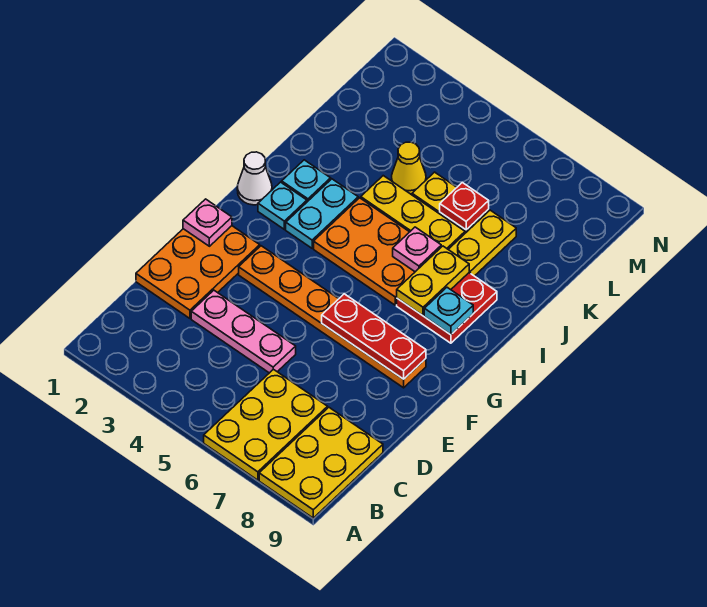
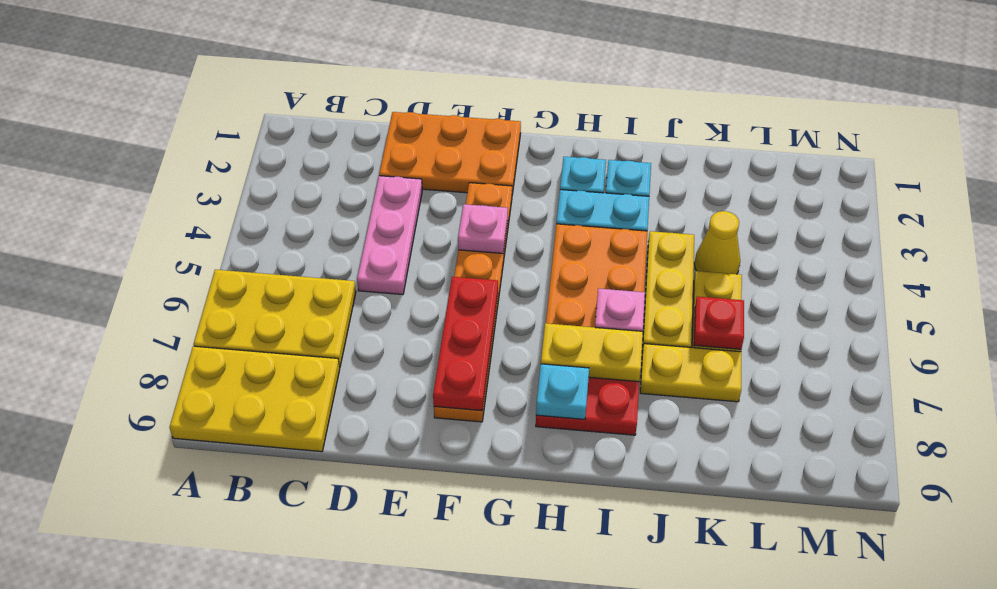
pink 1x1 plate [183,199,232,246] -> pink 1x1 plate moved to [458,204,508,253]
white 1x1 cone [237,152,272,205] -> none

